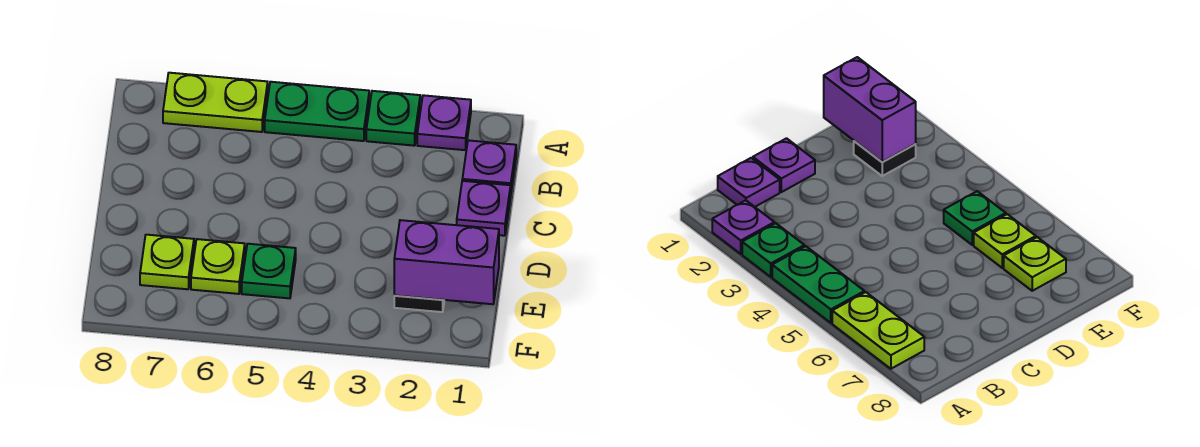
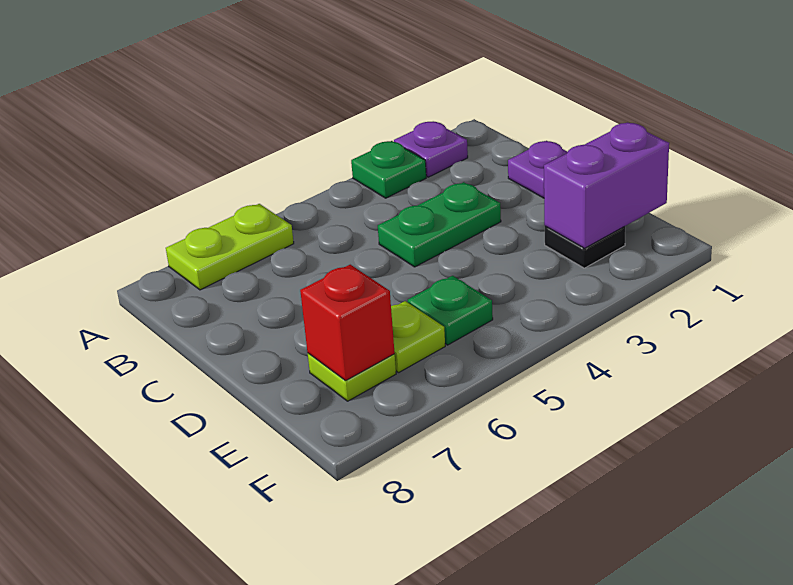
green 1x2 plate [265,82,369,141] -> green 1x2 plate moved to [378,182,501,267]
purple 1x1 plate [462,140,516,190] -> none
none -> red 1x1 brick [300,265,395,381]

